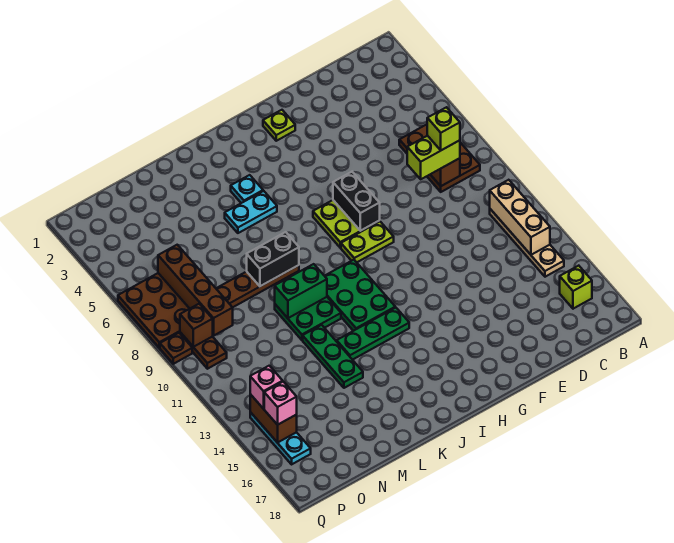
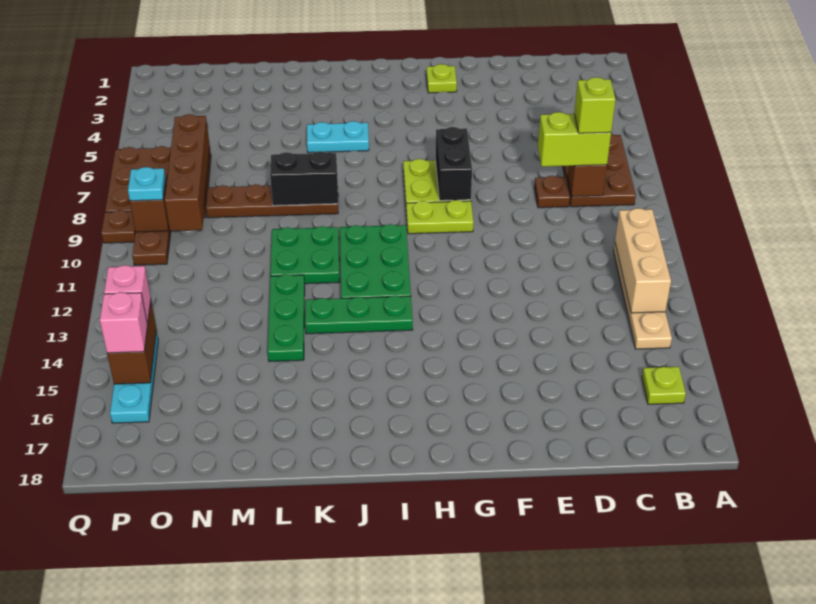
lime 1x1 brick [560,266,592,309] -> lime 1x1 plate [642,367,686,404]
none -> brown 1x1 plate [534,176,570,208]
cyan 1x1 plate [231,175,263,203] -> cyan 1x1 plate moved to [128,167,166,201]
green 1x2 brick [275,264,327,318] -> none

